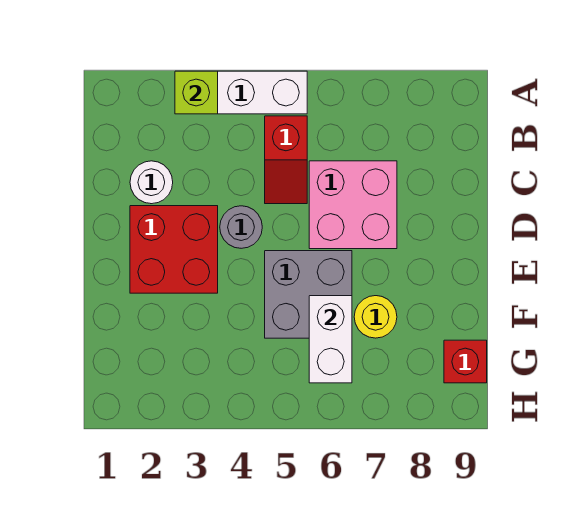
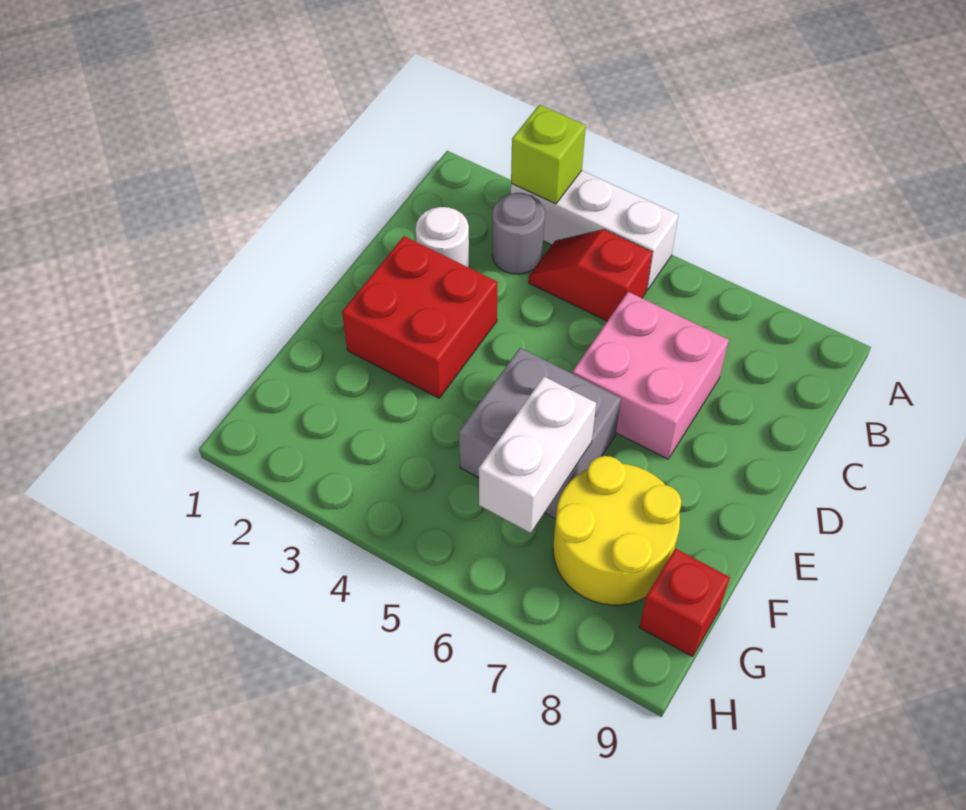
red 1x2 slope [265,116,307,204] -> red 1x2 slope turned to [529,229,652,321]
grey 1x1 round brick [220,206,262,248] -> grey 1x1 round brick moved to [492,193,545,274]
yellow 1x1 round brick [354,296,397,338] -> yellow 2x2 round brick [553,456,681,605]

